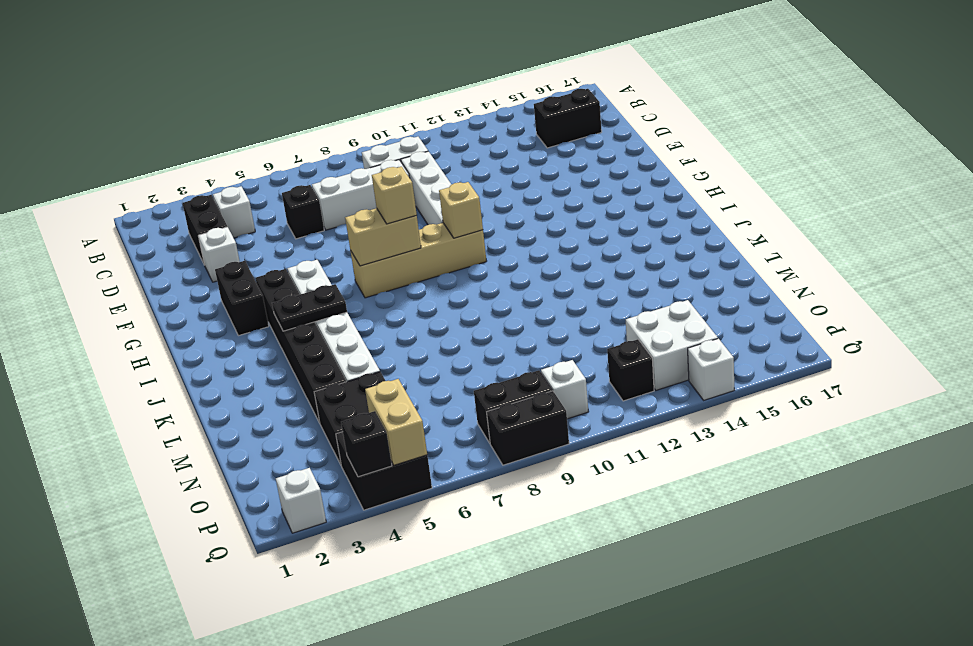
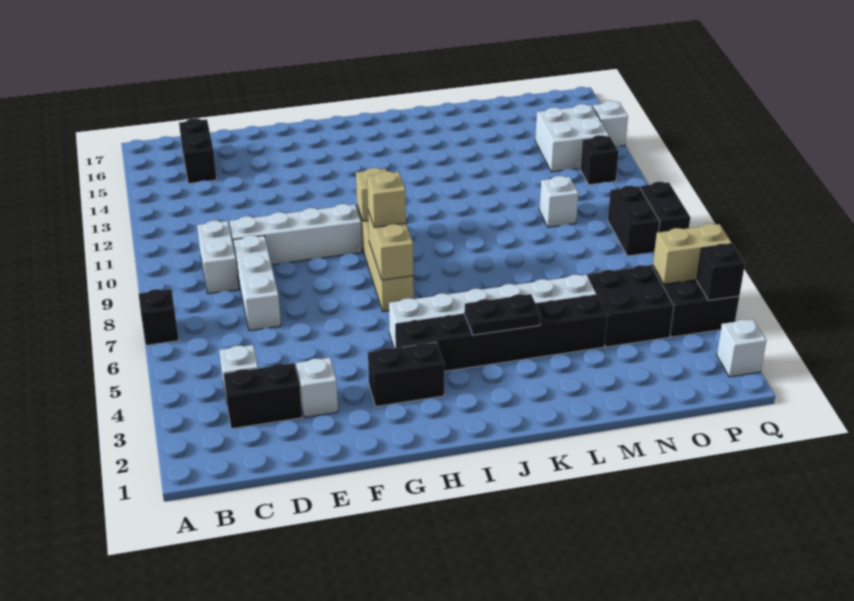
black 1x1 brick [282,185,324,239] -> black 1x1 brick moved to [139,289,179,345]
black 1x2 plate [272,284,347,331] -> black 1x2 plate turned to [465,294,540,335]
white 1x1 brick [541,360,589,419] -> white 1x1 brick moved to [539,176,578,227]

